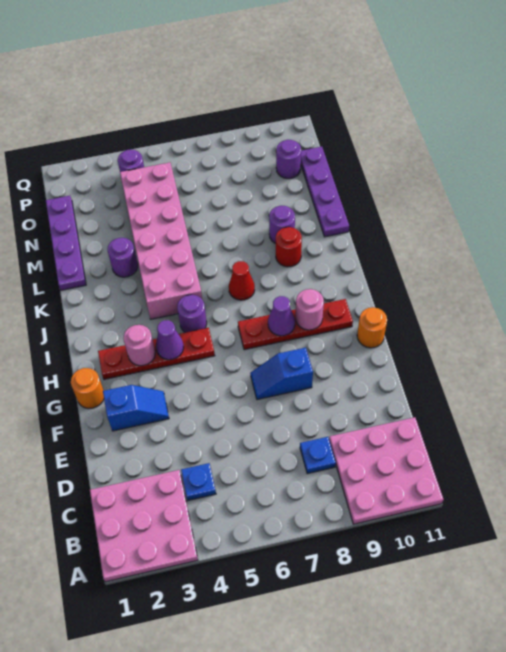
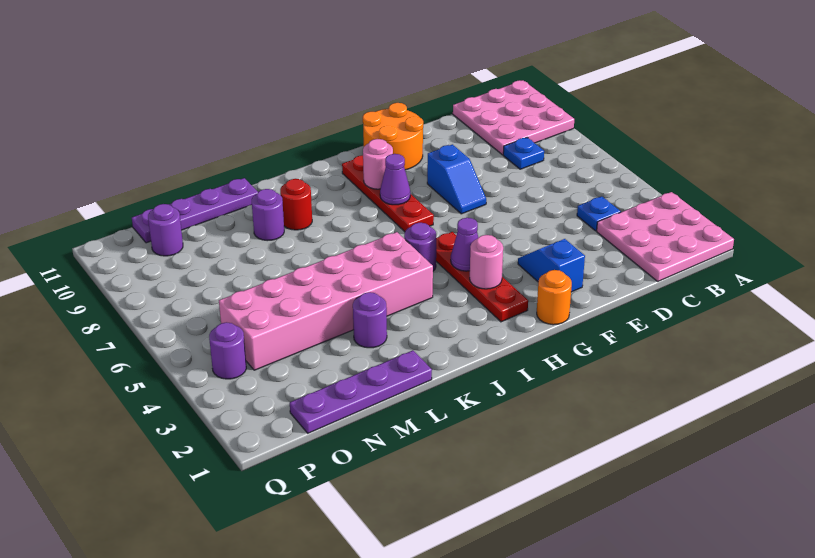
orange 1x1 round brick [357,307,387,348] -> orange 2x2 round brick [363,103,423,170]
red 1x1 cone [229,261,255,300] -> none

